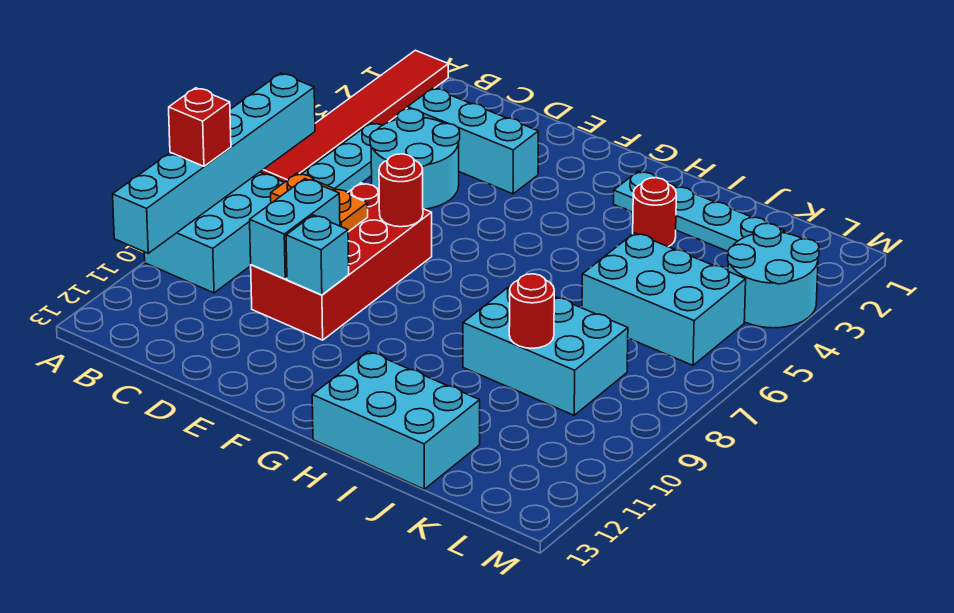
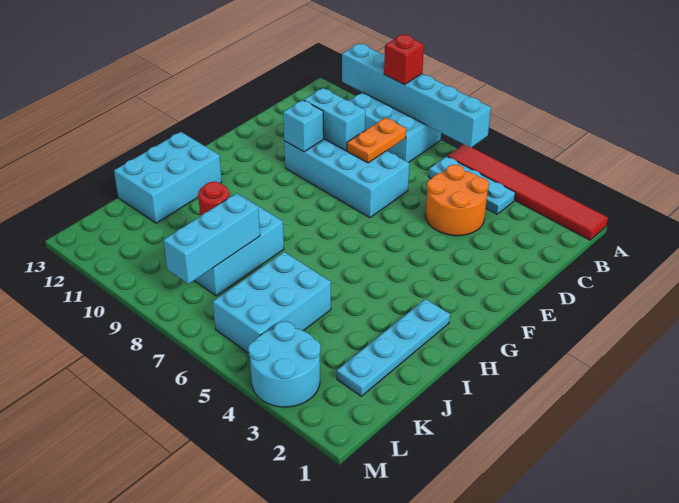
cyan 1x3 brick [407,88,538,194] -> cyan 1x3 brick moved to [164,193,260,284]
cyan 2x2 round brick [370,109,460,209] -> orange 2x2 round brick [426,165,489,236]
red 2x4 brick [251,183,432,340] -> cyan 2x4 brick [284,139,409,218]
red 1x1 round brick [379,154,423,227] -> none
red 1x1 round brick [633,178,676,247] -> none

